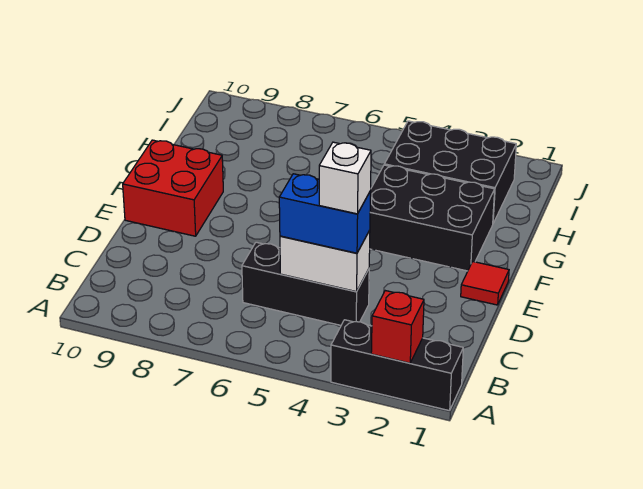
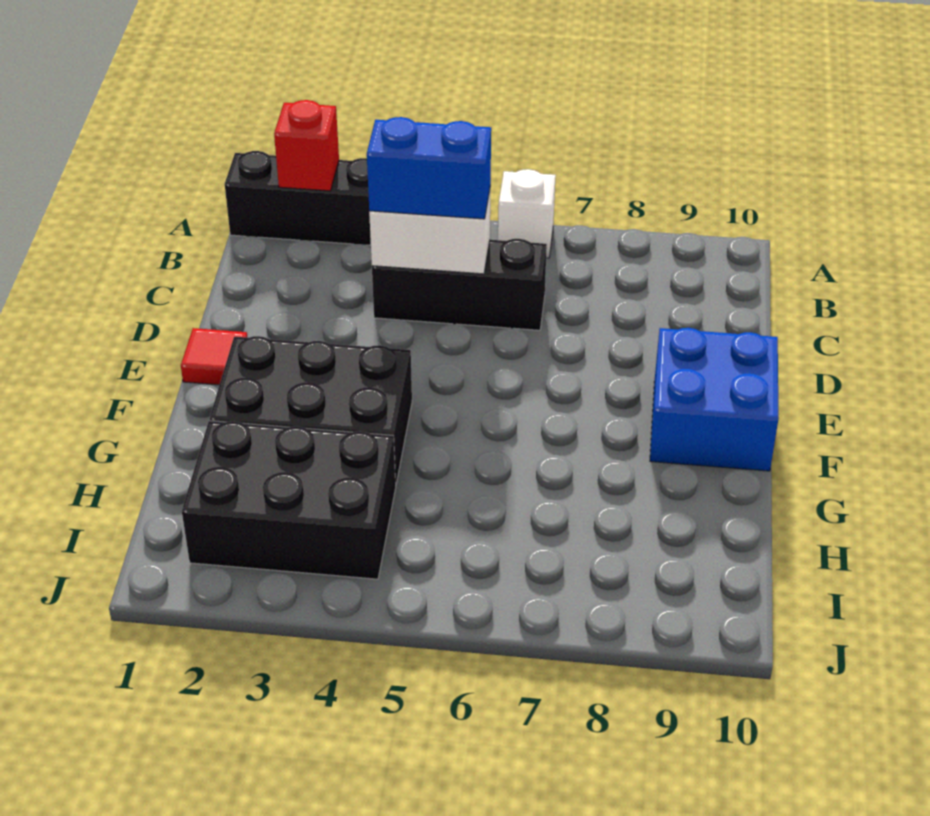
white 1x1 brick [319,142,371,214] -> white 1x1 brick moved to [498,169,556,258]
red 2x2 brick [123,140,223,236] -> blue 2x2 brick [650,328,779,471]

